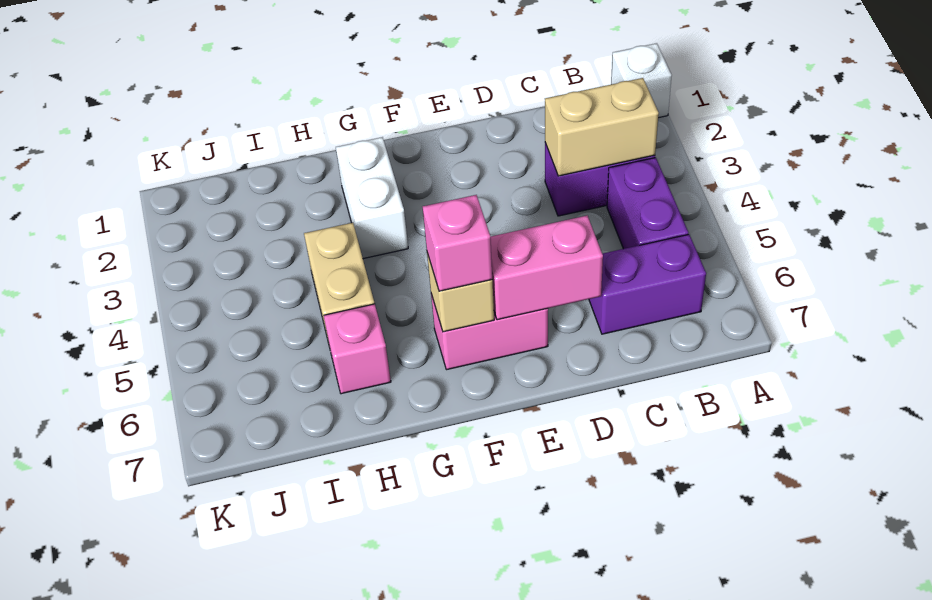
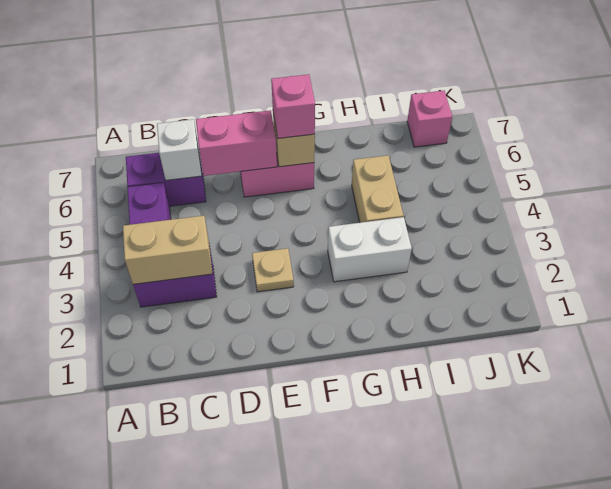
white 1x1 brick [611,43,672,118] -> white 1x1 brick moved to [157,119,202,180]
none -> tan 1x1 plate [252,248,294,292]
white 1x2 brick [336,137,408,259] -> white 1x2 brick turned to [328,217,412,282]
pink 1x1 brick [324,304,391,394] -> pink 1x1 brick moved to [407,91,452,147]

